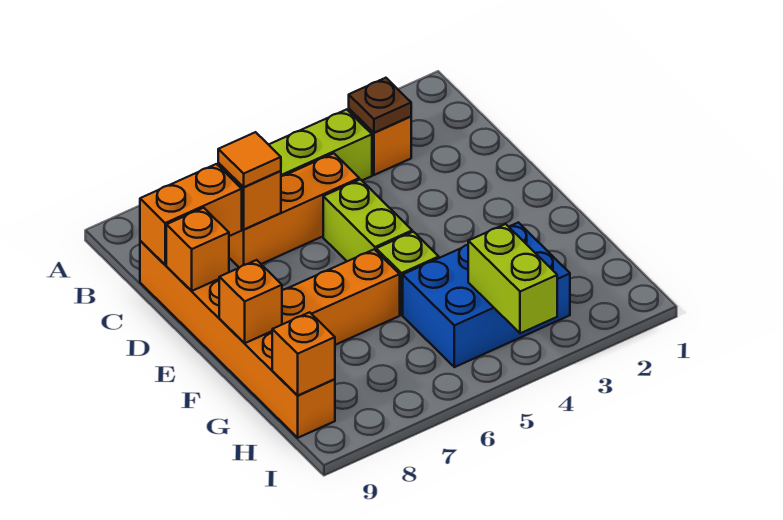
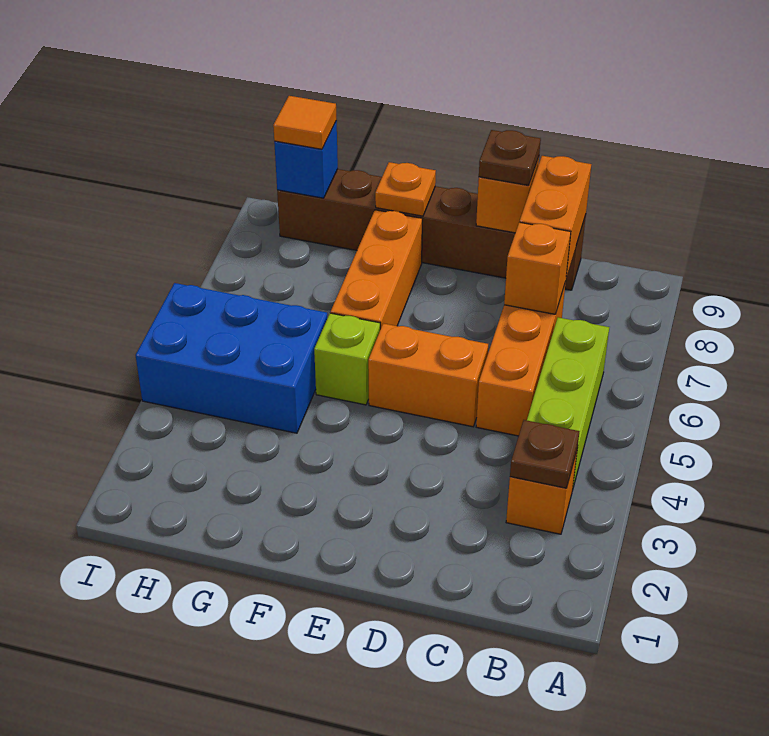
orange 1x1 tile [218,132,281,187] -> orange 1x1 tile moved to [273,96,337,149]
orange 1x6 brick [140,241,335,438] -> brown 1x6 brick [277,169,586,290]
lime 1x2 brick [323,179,412,261] -> orange 1x2 brick [368,323,488,427]
none -> brown 1x1 plate [479,130,541,186]
orange 1x1 brick [219,260,282,343] -> orange 1x1 plate [375,162,436,216]
blue 2x3 brick [403,222,570,367] -> blue 2x3 brick turned to [136,283,327,433]
lime 1x2 brick [468,224,557,333] -> none
orange 1x1 brick [272,312,335,396] -> blue 1x1 brick [274,121,338,198]

